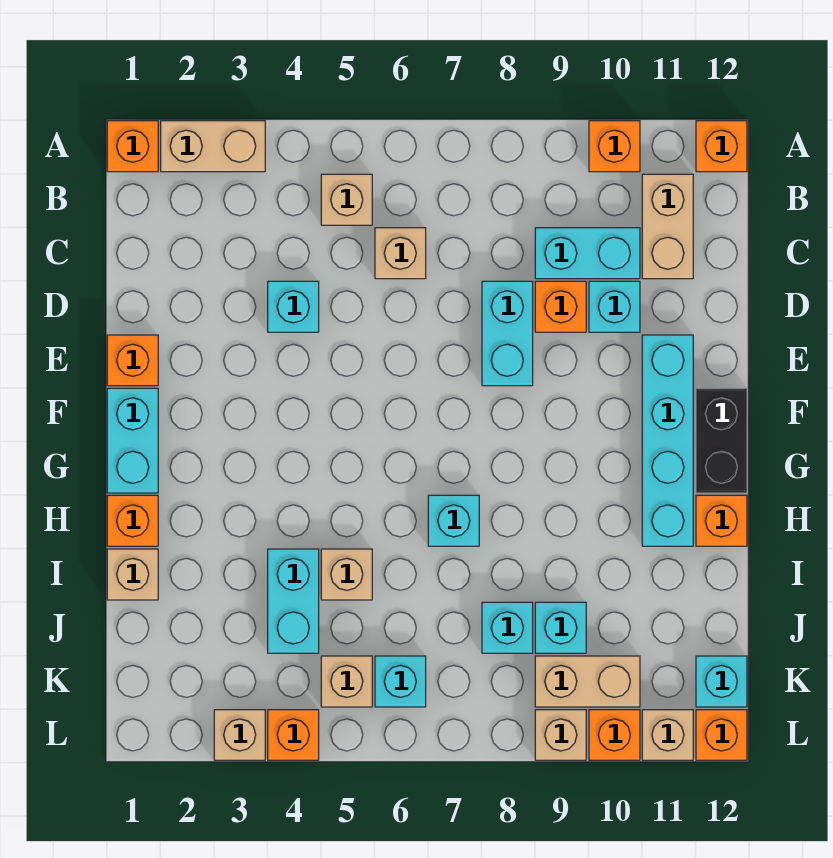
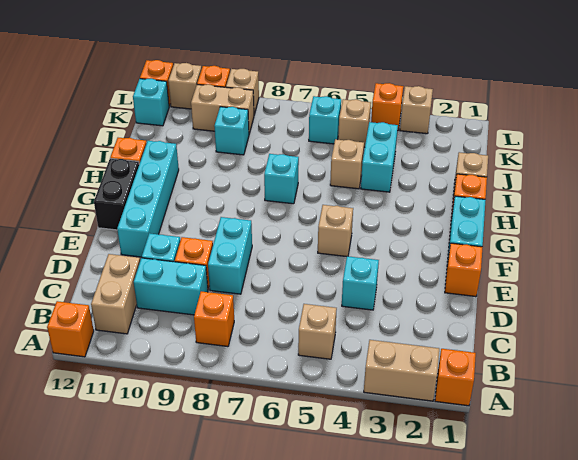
orange 1x1 brick [589,121,640,172] -> orange 1x1 brick moved to [194,291,234,347]
tan 1x1 brick [375,228,426,279] -> tan 1x1 brick moved to [318,205,353,257]
cyan 1x1 brick [482,602,533,653] -> none

